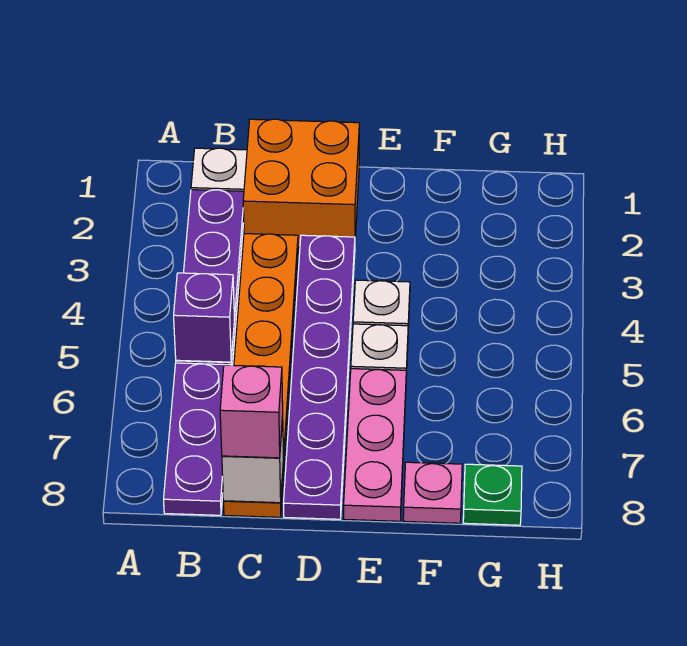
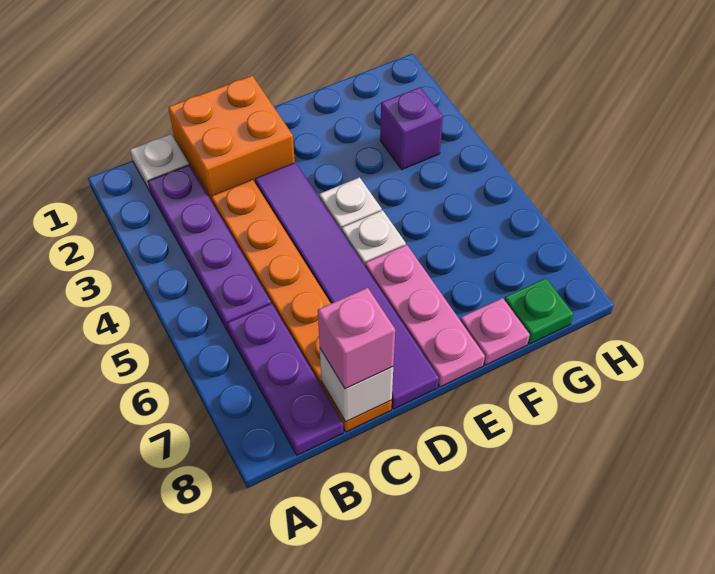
purple 1x1 brick [174,273,234,362] -> purple 1x1 brick moved to [380,87,443,169]
purple 1x6 plate [283,235,355,519] -> purple 1x6 tile [255,163,439,409]

